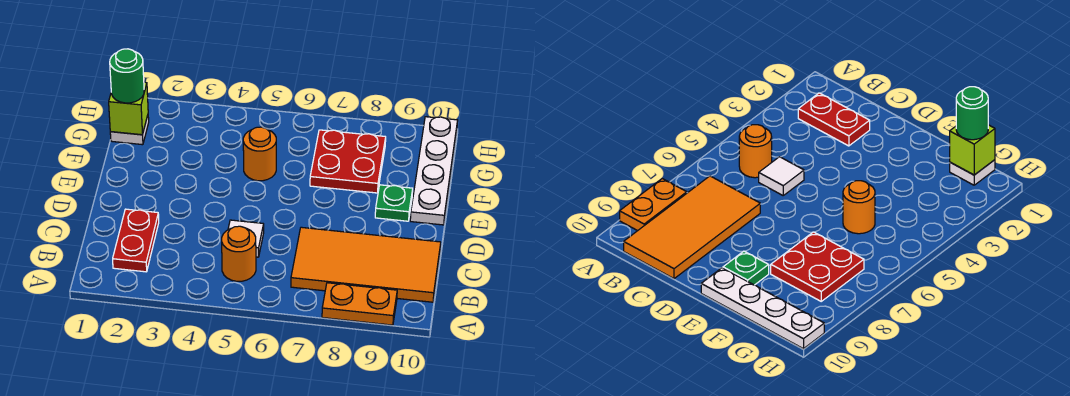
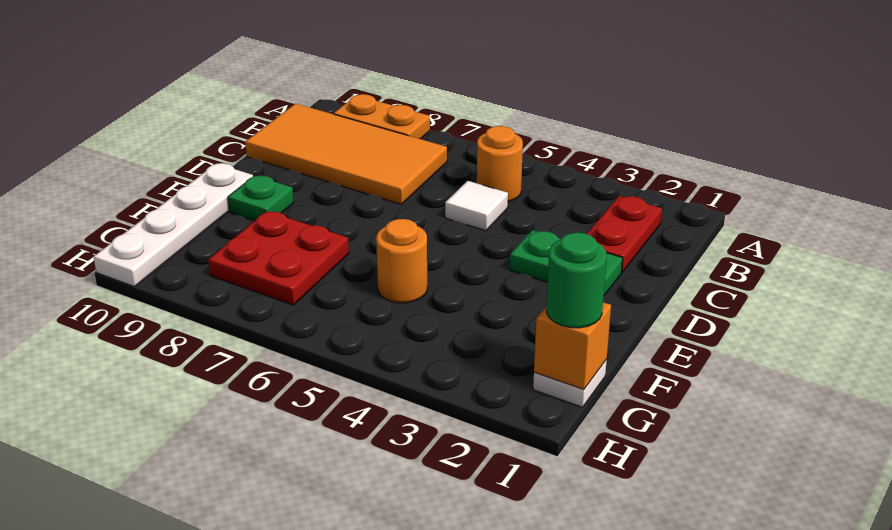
none -> green 1x2 plate [510,230,623,295]
lime 1x1 brick [109,82,148,135] -> orange 1x1 brick [534,302,611,389]

